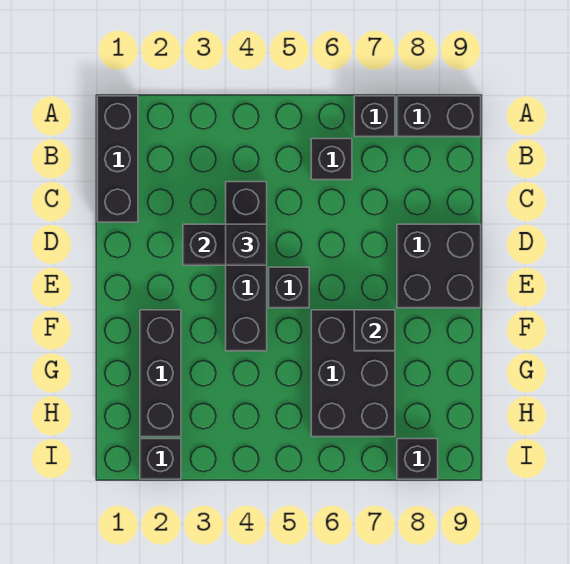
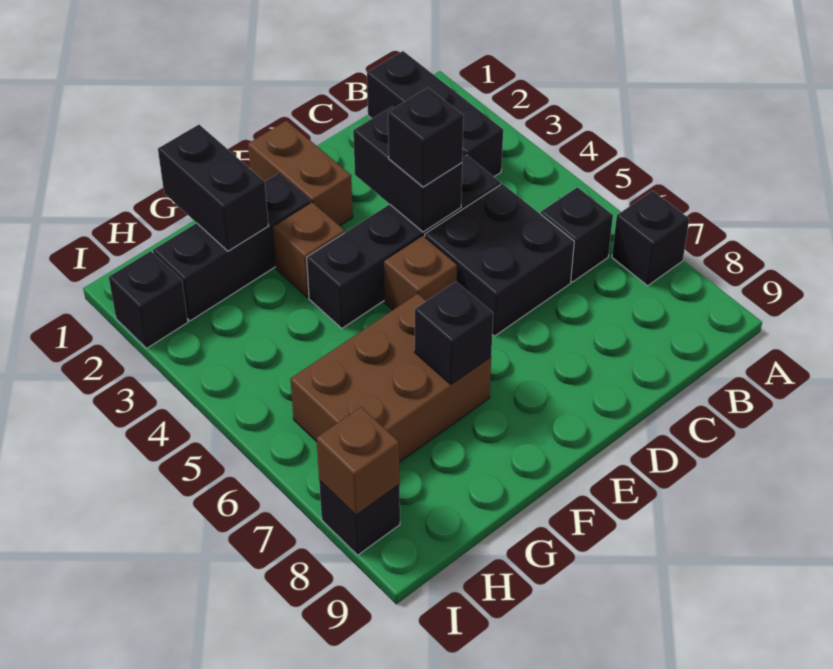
black 1x3 brick [97,96,138,222] -> black 1x3 brick turned to [367,51,503,177]
black 1x2 brick [397,96,481,137] -> black 1x2 brick moved to [158,125,269,251]
black 2x2 brick [397,224,481,308] -> black 2x2 brick moved to [425,184,574,336]
none -> brown 1x2 brick [248,121,353,226]
black 1x1 brick [269,267,309,308] -> brown 1x1 brick [384,236,457,310]
none -> brown 1x1 brick [272,202,345,297]
black 2x3 brick [311,310,395,437] -> brown 2x3 brick [290,294,491,462]
none -> brown 1x1 brick [317,407,400,515]

